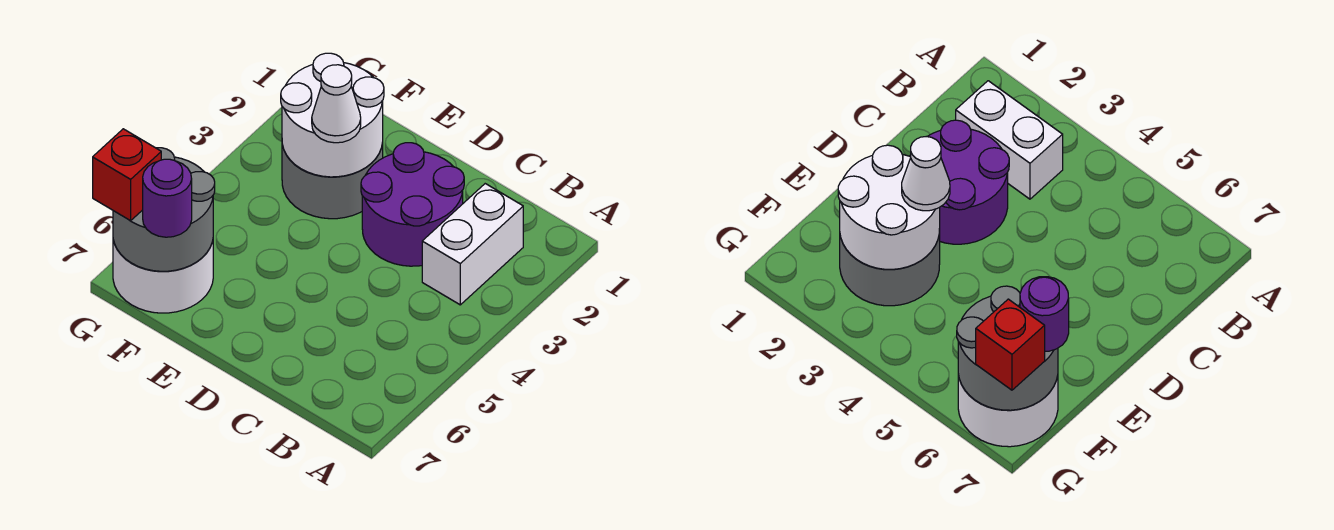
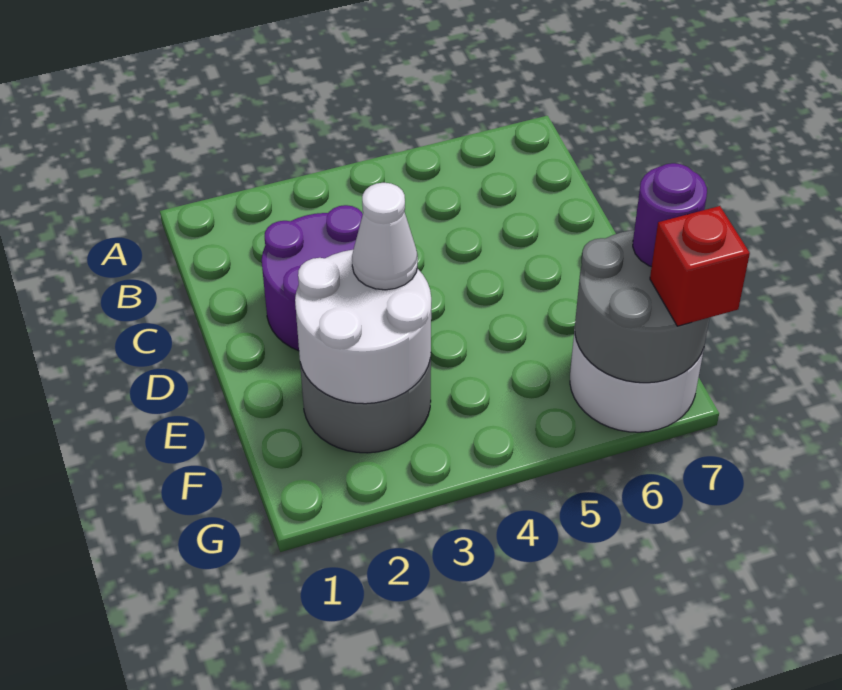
white 1x2 brick [422,184,523,305] -> none

